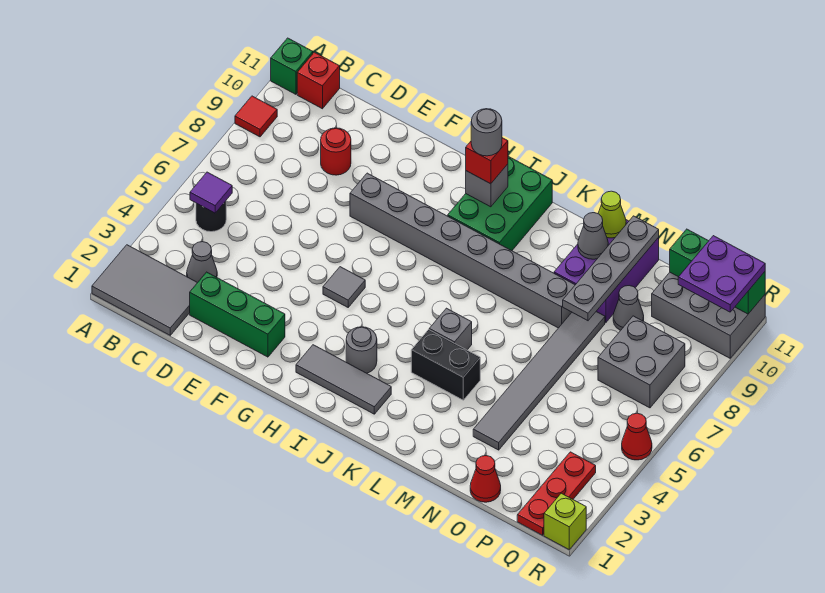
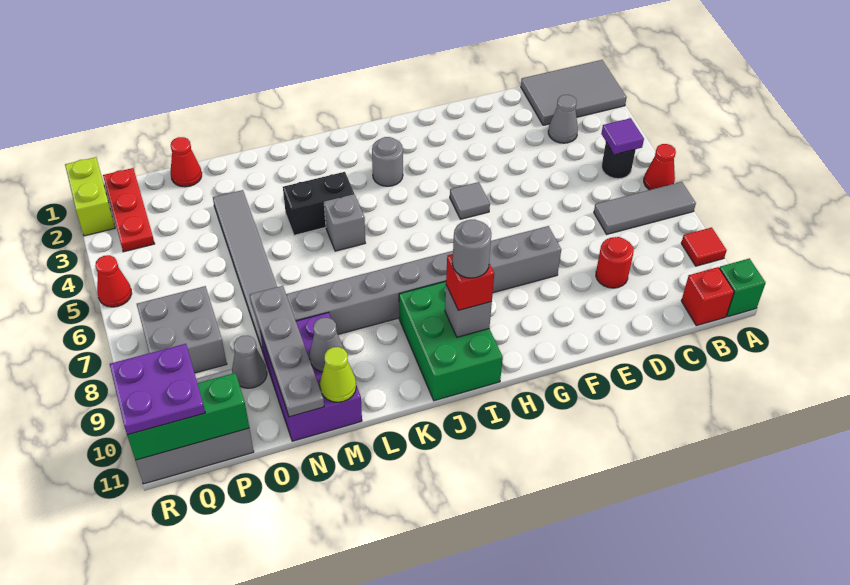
none -> red 1x1 cone [644,144,676,190]
green 1x3 brick [190,272,285,357] -> none
grey 1x3 tile [296,345,391,414] -> grey 1x3 tile moved to [594,182,696,234]
lime 1x1 brick [544,493,586,549] -> lime 1x2 brick [65,157,115,236]

